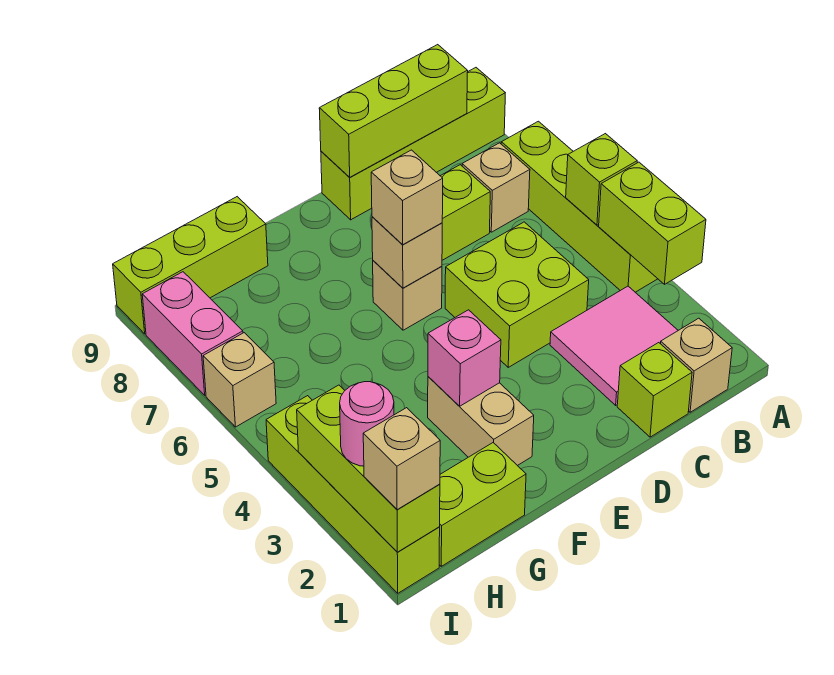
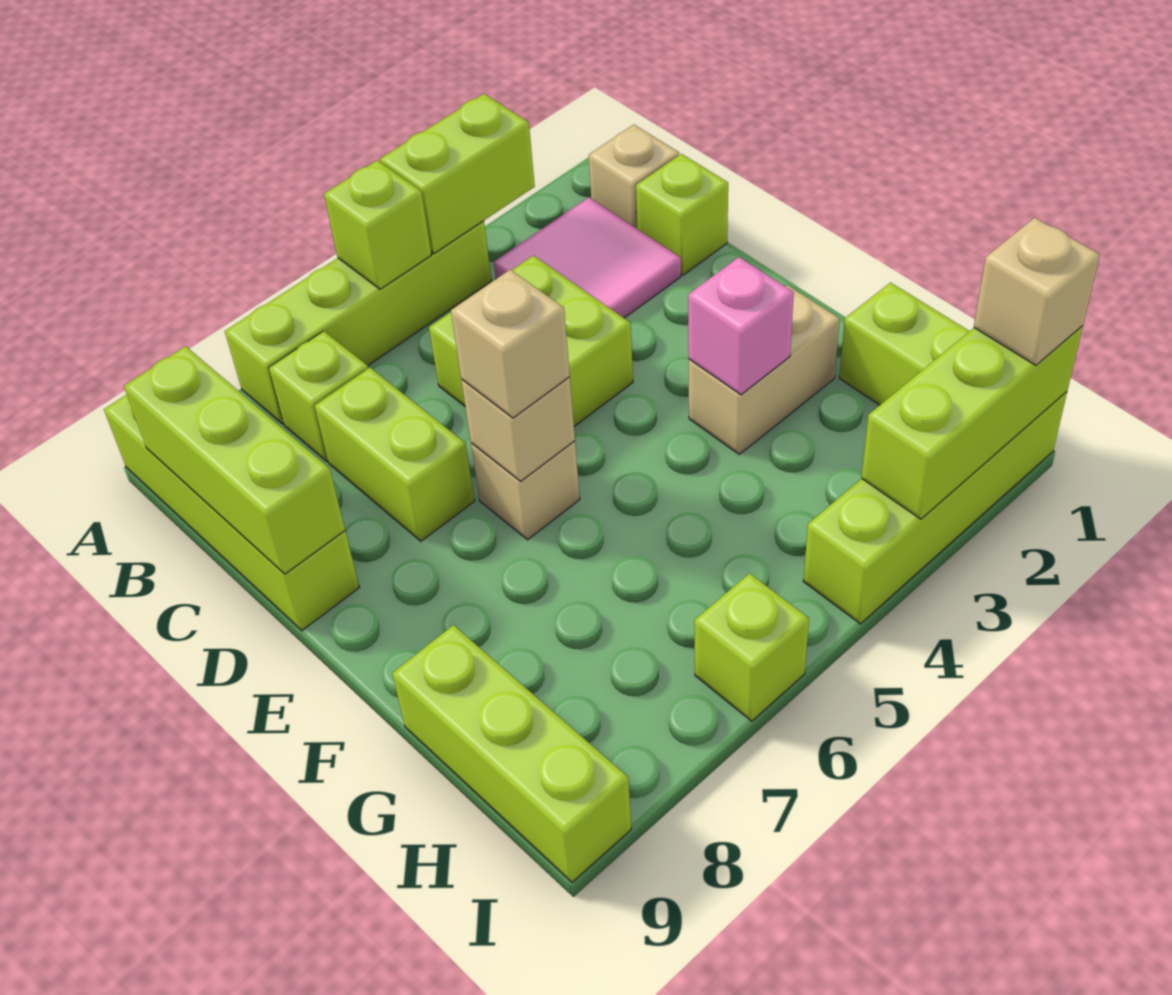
tan 1x1 brick [462,143,530,232] -> lime 1x1 brick [269,331,368,461]
pink 1x1 round brick [340,382,394,466] -> none
tan 1x1 brick [203,333,276,427] -> lime 1x1 brick [695,573,809,721]
pink 1x2 brick [142,272,243,395] -> none

